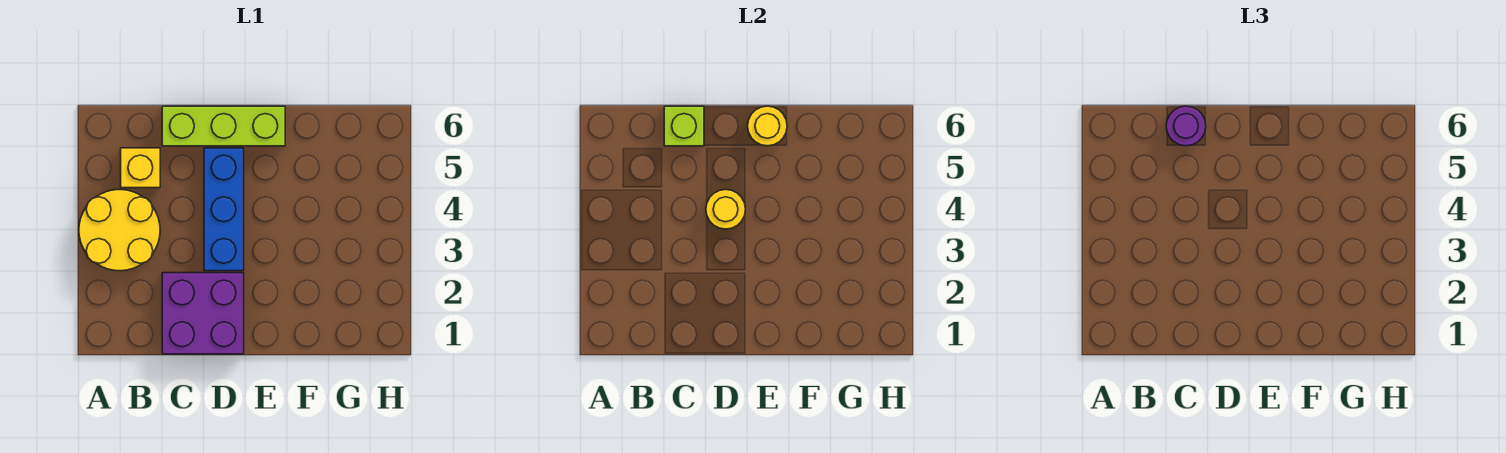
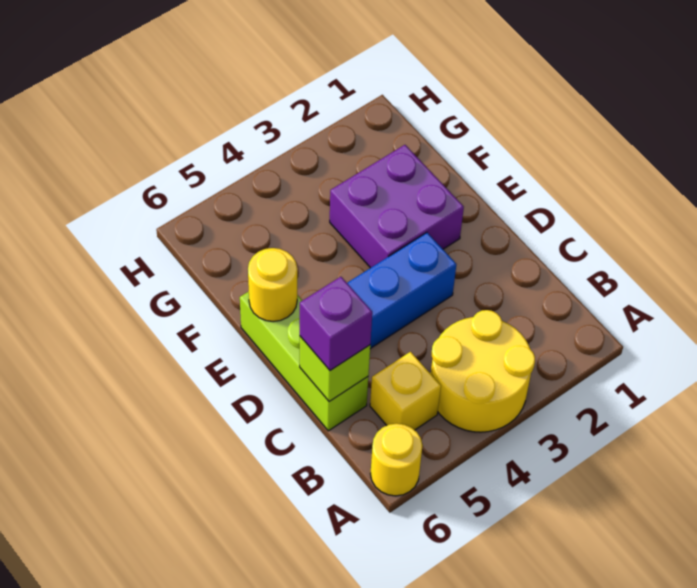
purple 2x2 brick [162,273,244,354] -> purple 2x2 brick moved to [330,145,464,268]
purple 1x1 round brick [1166,106,1206,146] -> purple 1x1 brick [300,277,372,371]
yellow 1x1 round brick [706,190,745,229] -> yellow 1x1 round brick moved to [370,423,423,496]

